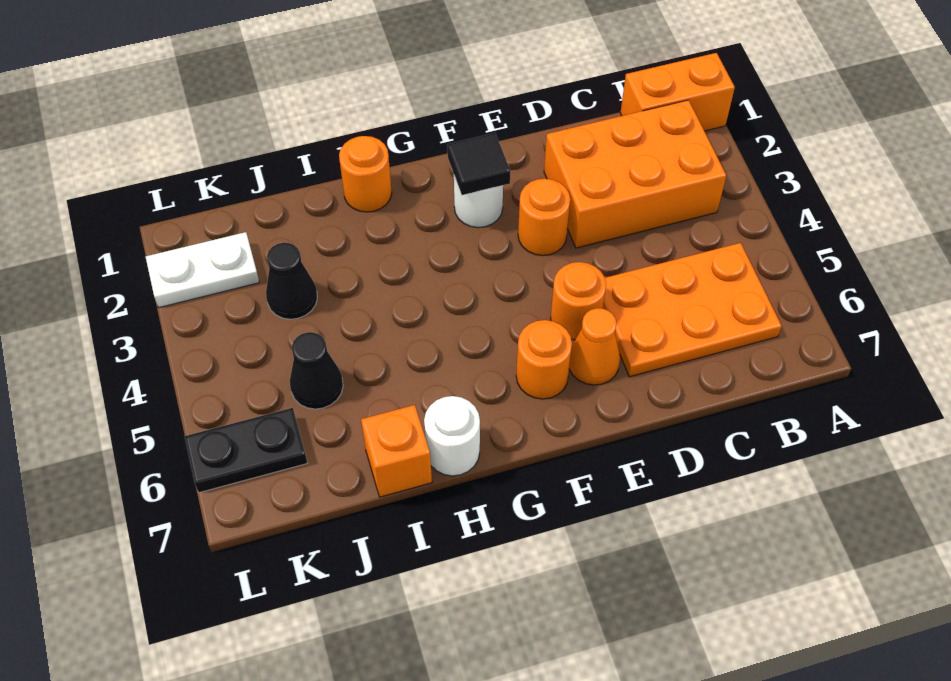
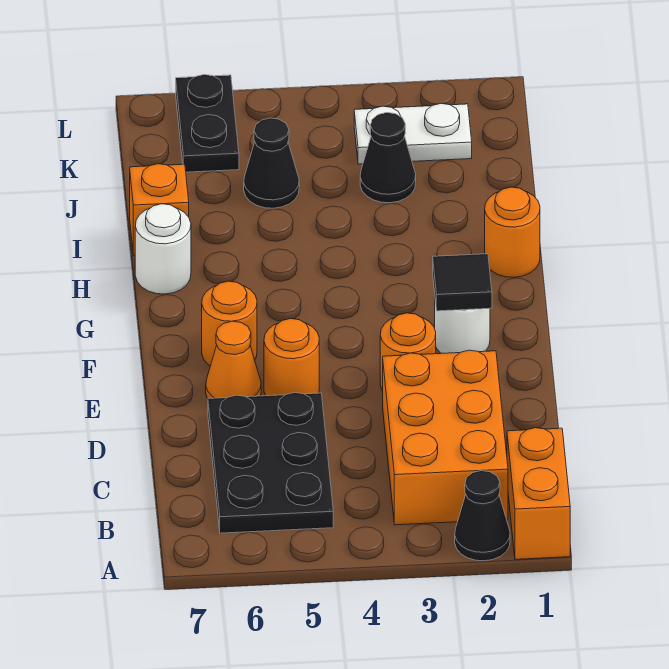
none -> black 1x1 cone [455,471,510,561]
orange 2x3 plate [603,243,782,377] -> black 2x3 plate [208,392,333,533]
white 1x2 plate [146,232,259,308] -> white 1x2 plate turned to [354,104,472,164]

